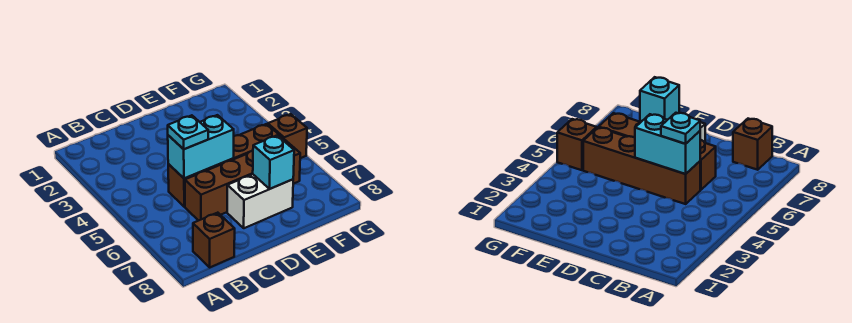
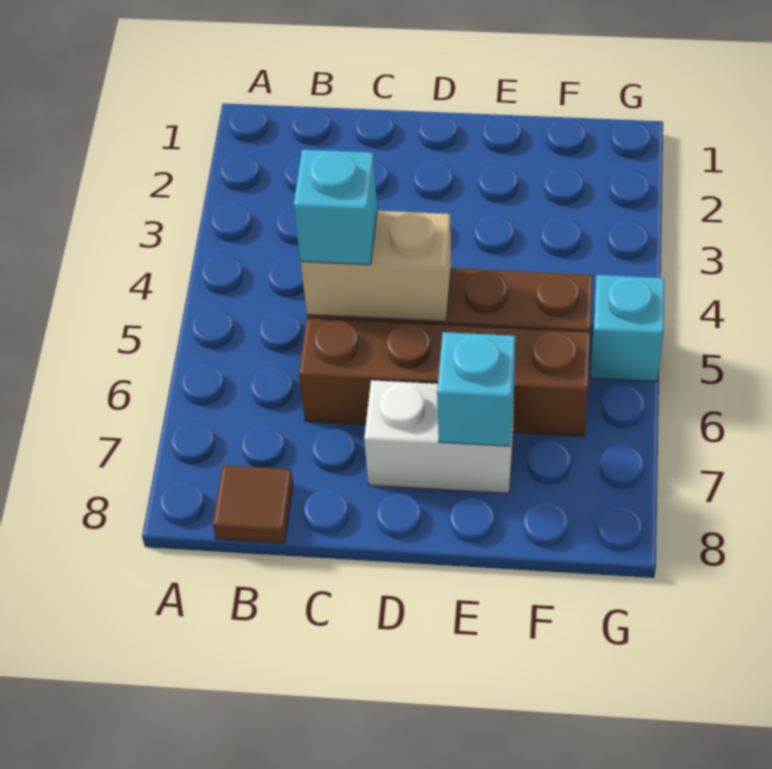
brown 1x1 brick [193,213,235,267] -> brown 1x1 tile [213,465,293,543]
cyan 1x2 brick [168,115,234,178] -> tan 1x2 brick [301,211,451,321]
cyan 1x1 plate [168,115,208,149] -> cyan 1x1 brick [294,150,377,265]
brown 1x1 brick [268,114,307,158] -> cyan 1x1 brick [590,275,664,382]

